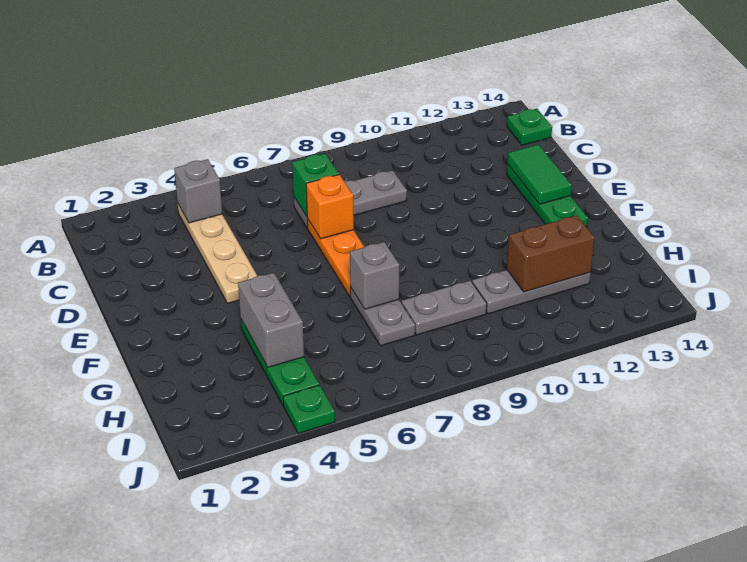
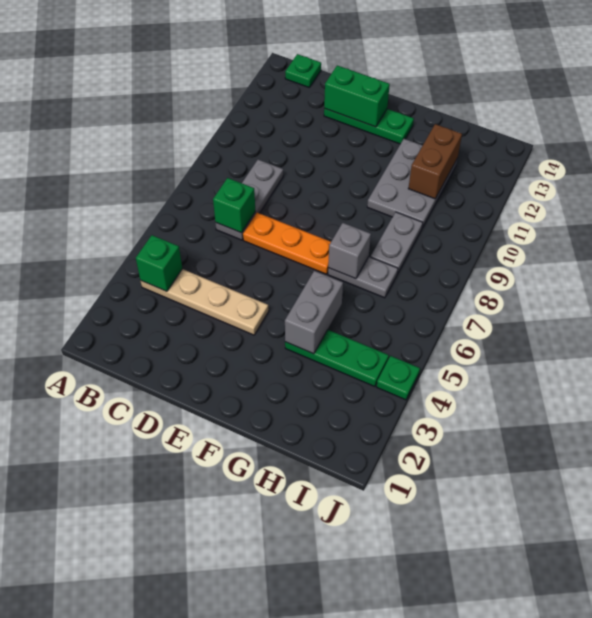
grey 1x1 brick [174,159,222,223] -> green 1x1 brick [136,235,182,291]
orange 1x1 brick [306,175,354,239] -> none
green 1x2 tile [507,144,572,204] -> green 1x2 brick [324,65,390,127]
grey 1x2 brick [238,273,304,367] -> grey 1x2 brick turned to [285,271,343,354]
grey 1x3 plate [472,270,591,314] -> grey 2x3 plate [367,139,457,228]

